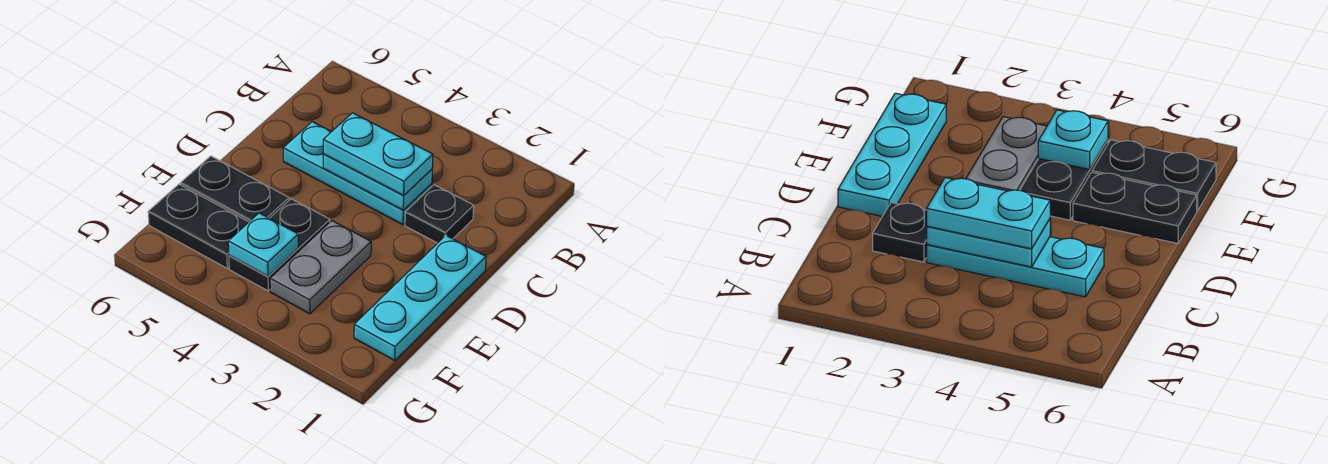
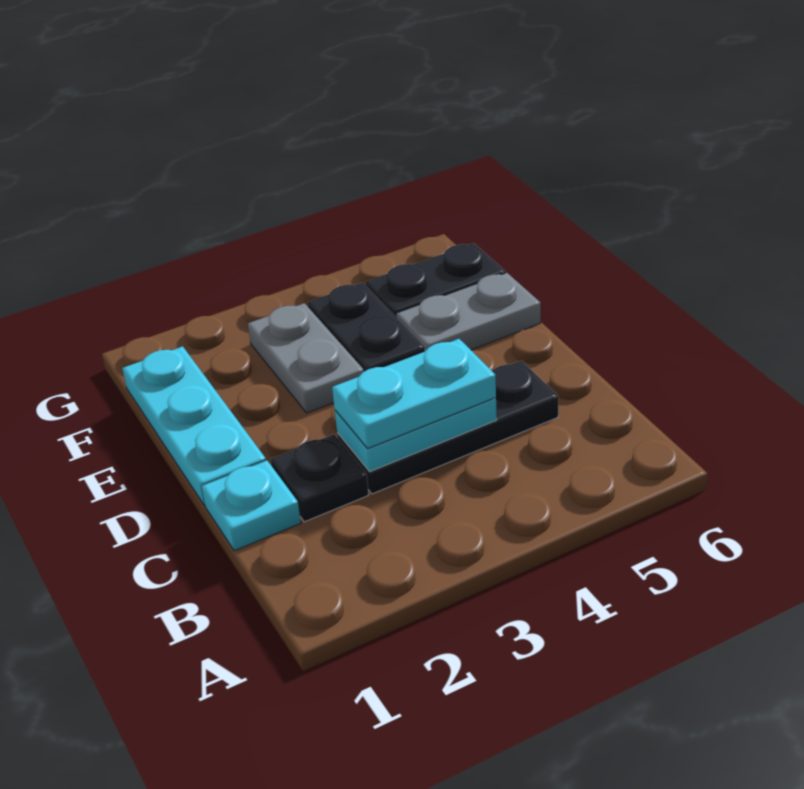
cyan 1x3 plate [283,122,432,225] -> black 1x3 plate [337,361,558,494]
black 1x2 plate [181,156,289,222] -> grey 1x2 plate [396,273,541,351]
cyan 1x1 plate [228,213,298,276] -> cyan 1x1 plate moved to [202,461,301,551]

